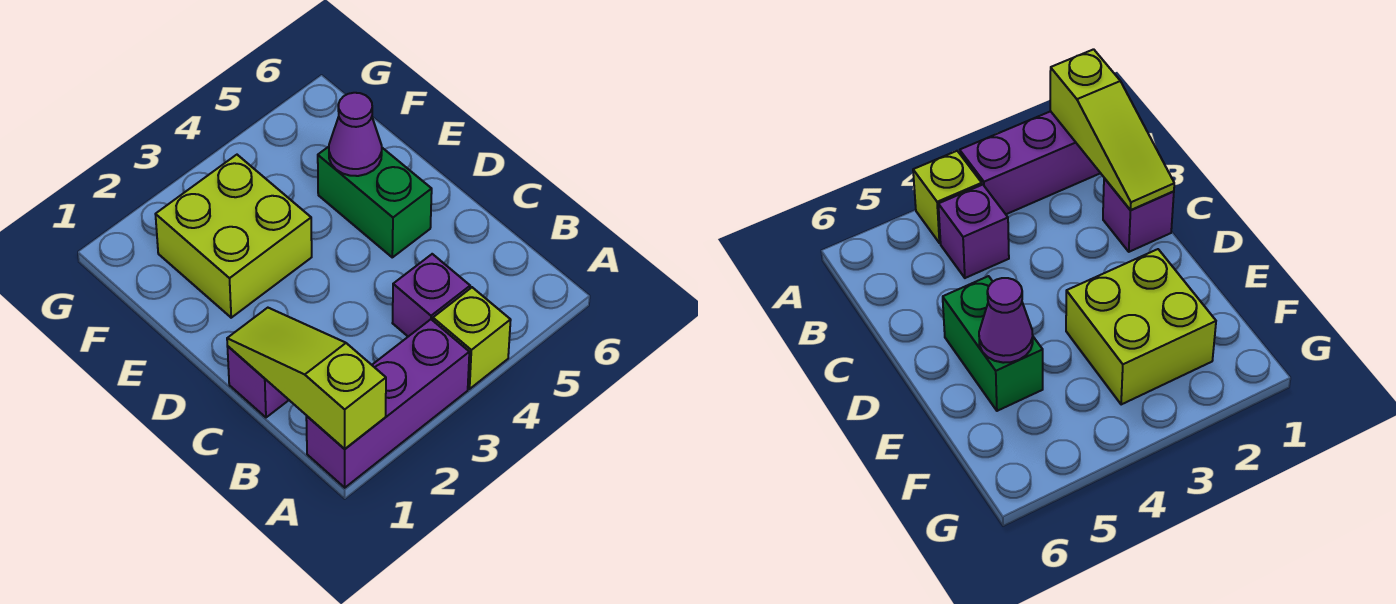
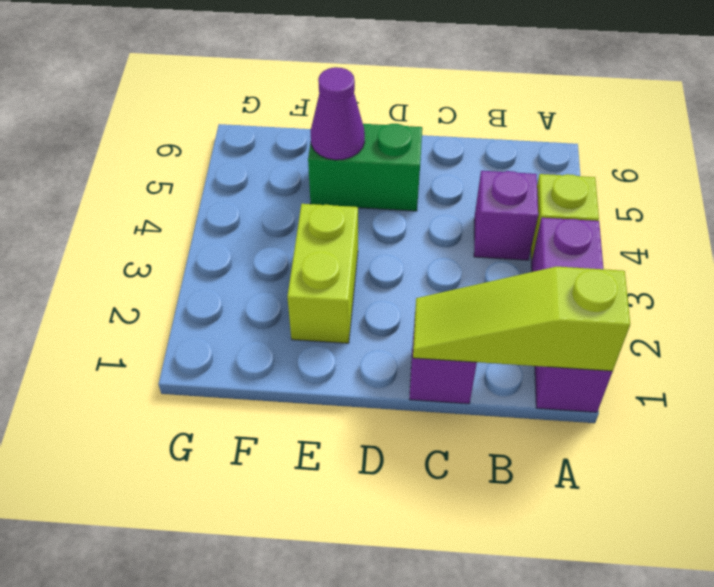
lime 2x2 brick [155,155,312,318] -> lime 1x2 brick [287,204,358,343]

